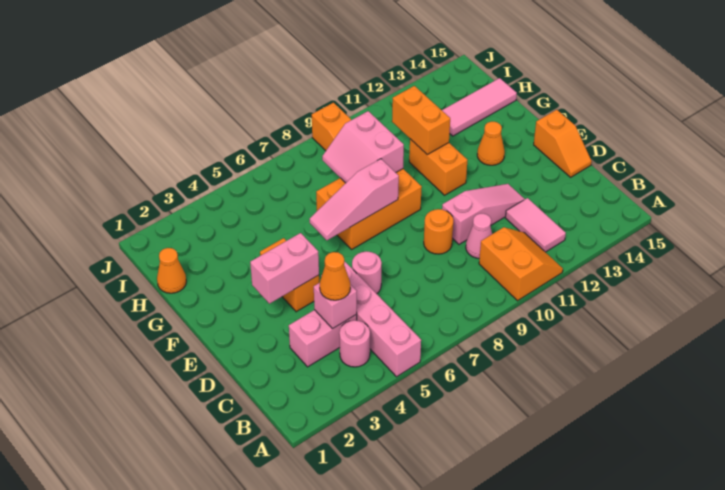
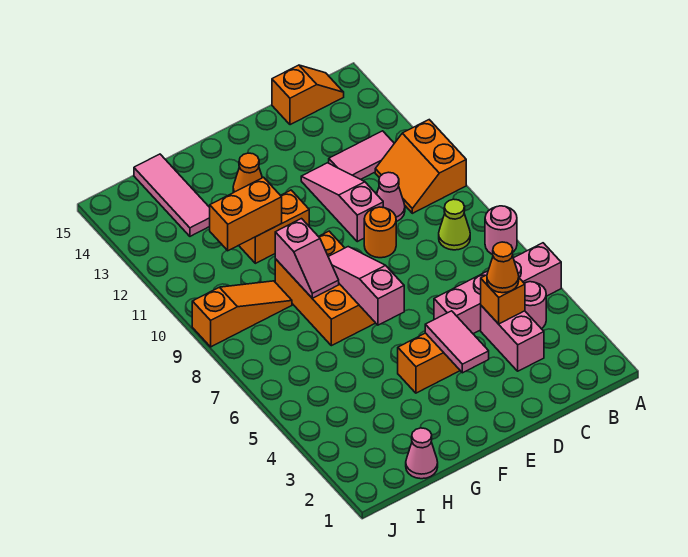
orange 2x2 slope [479,227,563,301] -> orange 2x2 slope turned to [375,120,466,213]
none -> lime 1x1 cone [439,199,470,250]
pink 1x1 brick [314,283,357,329] -> orange 1x1 brick [481,275,525,324]
pink 1x1 round brick [352,251,382,294] -> pink 1x1 round brick moved to [485,206,517,254]
orange 1x2 slope [534,110,592,177] -> orange 1x2 slope moved to [272,65,344,125]
pink 1x2 brick [250,233,319,304] -> pink 1x2 tile [425,311,489,373]
pink 1x3 slope [310,159,399,240] -> pink 1x3 slope turned to [328,247,404,325]
pink 2x2 slope [322,111,404,183] -> pink 1x2 slope [275,219,339,298]
orange 1x1 cone [157,248,186,293] -> pink 1x1 cone [406,428,438,479]

